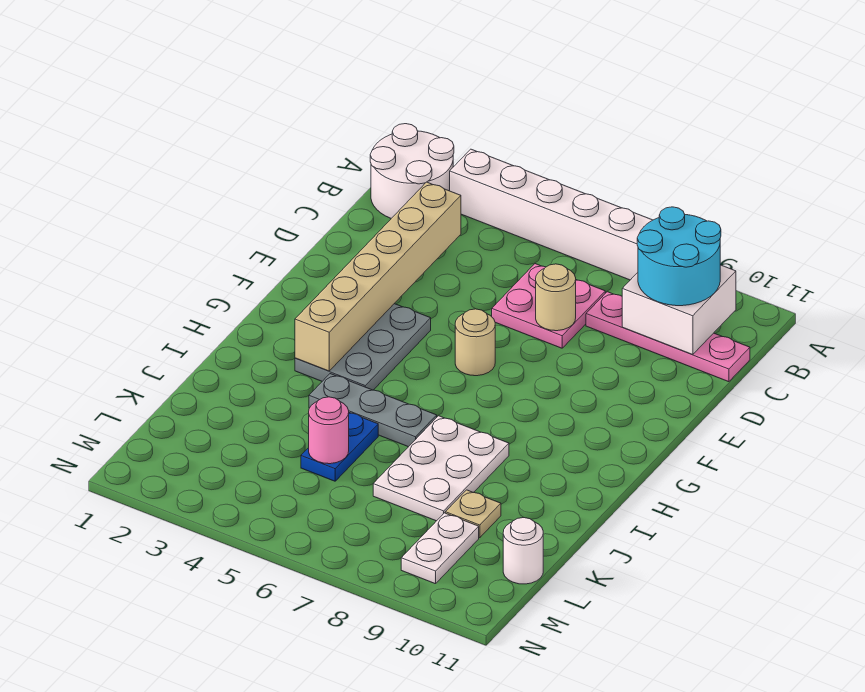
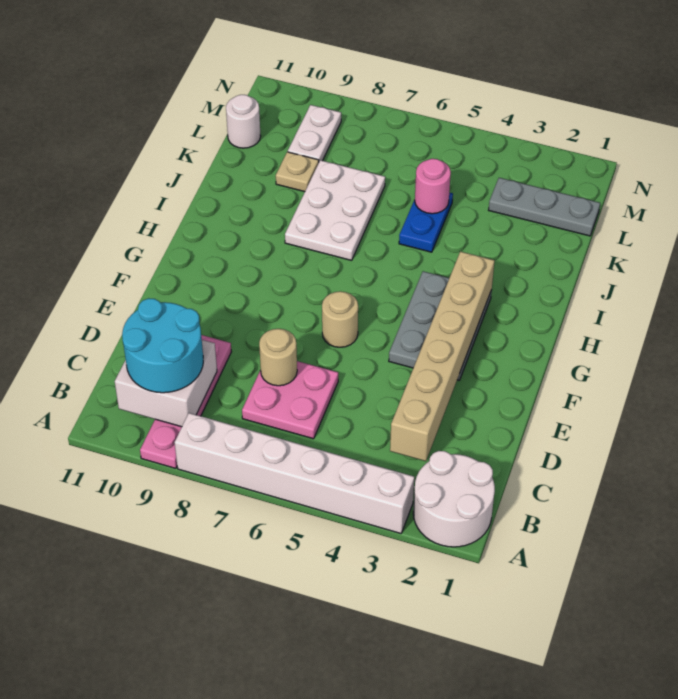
pink 1x4 plate [586,292,750,382] -> pink 1x4 plate turned to [140,335,231,468]
grey 1x3 plate [309,374,437,447] -> grey 1x3 plate moved to [489,178,600,236]

